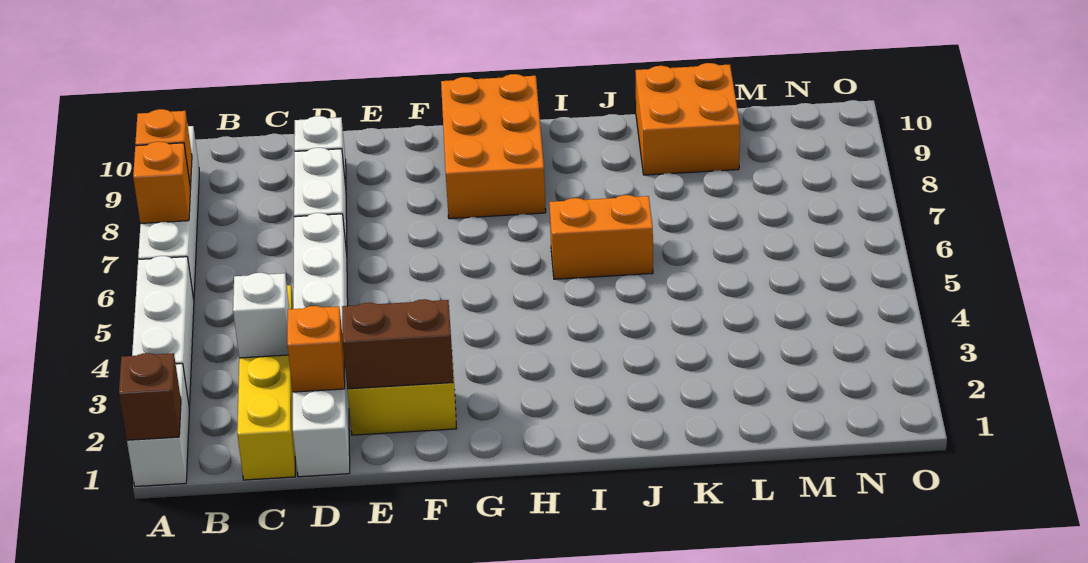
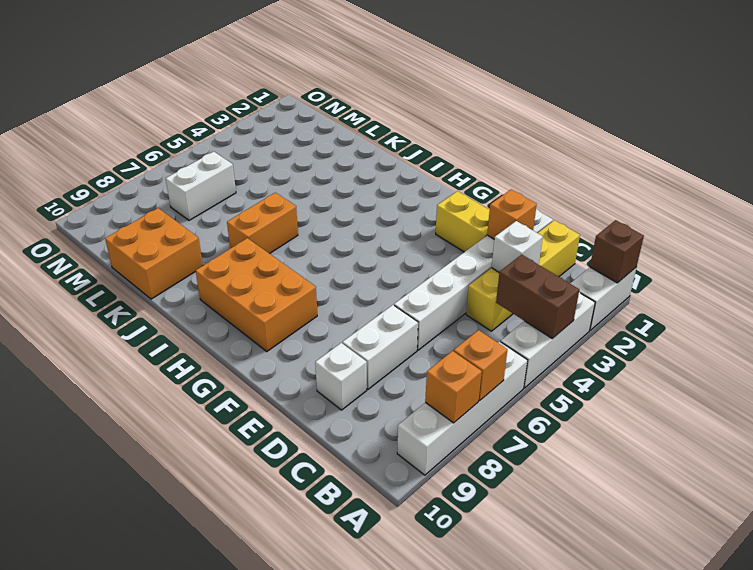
brown 1x2 brick [342,299,453,389] -> brown 1x2 brick moved to [496,255,579,339]
orange 2x3 brick [441,74,546,219] -> orange 2x3 brick turned to [196,238,317,351]
orange 1x2 brick [549,195,653,279] -> orange 1x2 brick turned to [227,192,298,254]
none -> white 1x2 brick [166,152,236,220]

